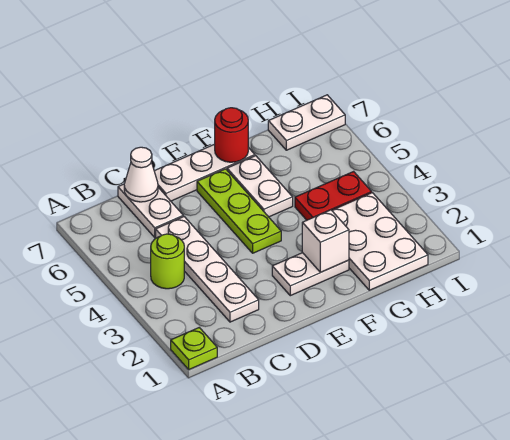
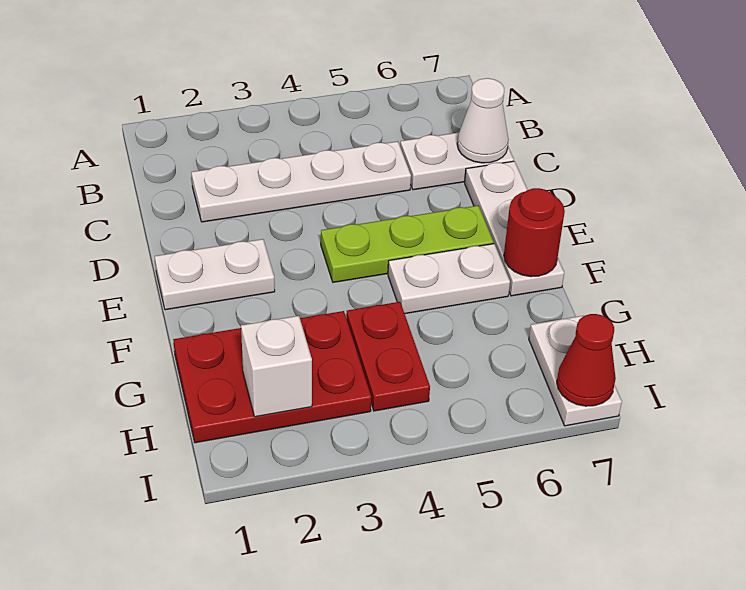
lime 1x1 plate [171,328,217,369] -> none
lime 1x1 round brick [151,234,184,289] -> none
white 1x2 plate [272,253,349,296] -> white 1x2 plate turned to [155,239,275,310]
white 1x1 brick [302,210,349,272] -> white 1x1 brick moved to [241,316,312,417]
white 2x3 plate [332,193,428,290] -> red 2x3 plate [173,311,371,443]
none -> red 1x1 cone [557,314,616,406]

